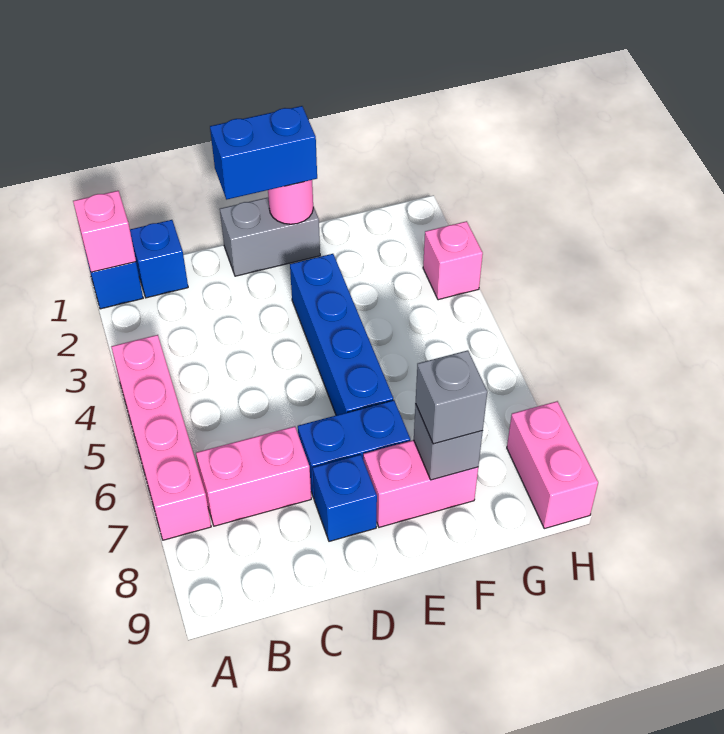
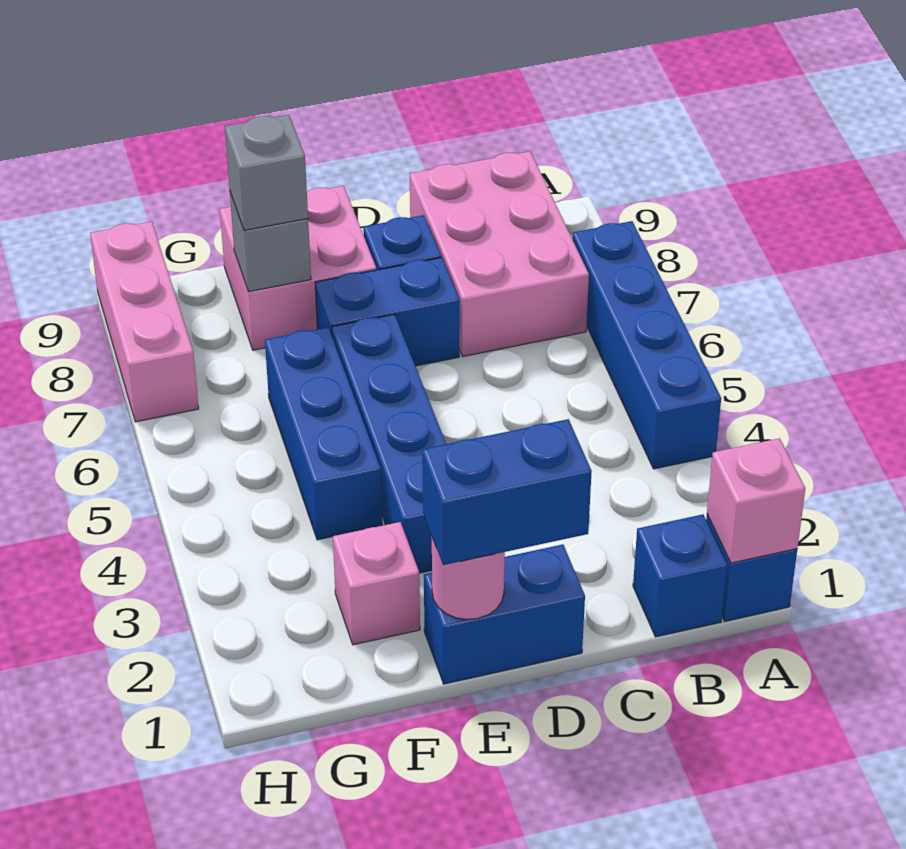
pink 1x4 brick [111,335,211,540] -> blue 1x4 brick [572,221,721,469]
pink 1x2 brick [196,426,311,526] -> pink 2x3 brick [410,151,589,356]
grey 1x2 brick [220,197,320,276] -> blue 1x2 brick [424,544,585,684]
pink 1x2 brick [363,440,478,527] -> pink 2x2 brick [220,186,376,350]
none -> blue 1x3 brick [265,327,382,540]
pink 1x1 brick [423,221,483,300] -> pink 1x1 brick moved to [333,522,420,645]
pink 1x2 brick [507,401,598,529] -> pink 1x3 brick [90,221,199,422]

